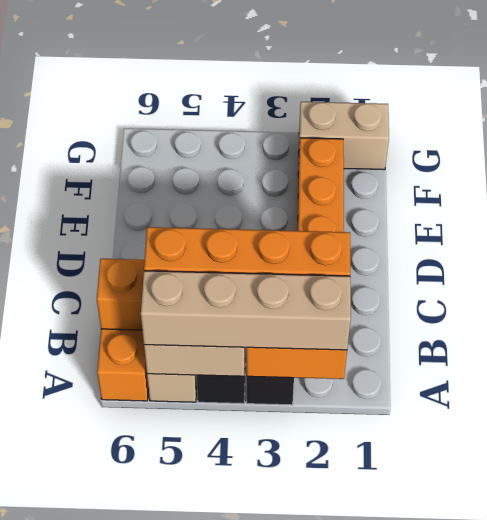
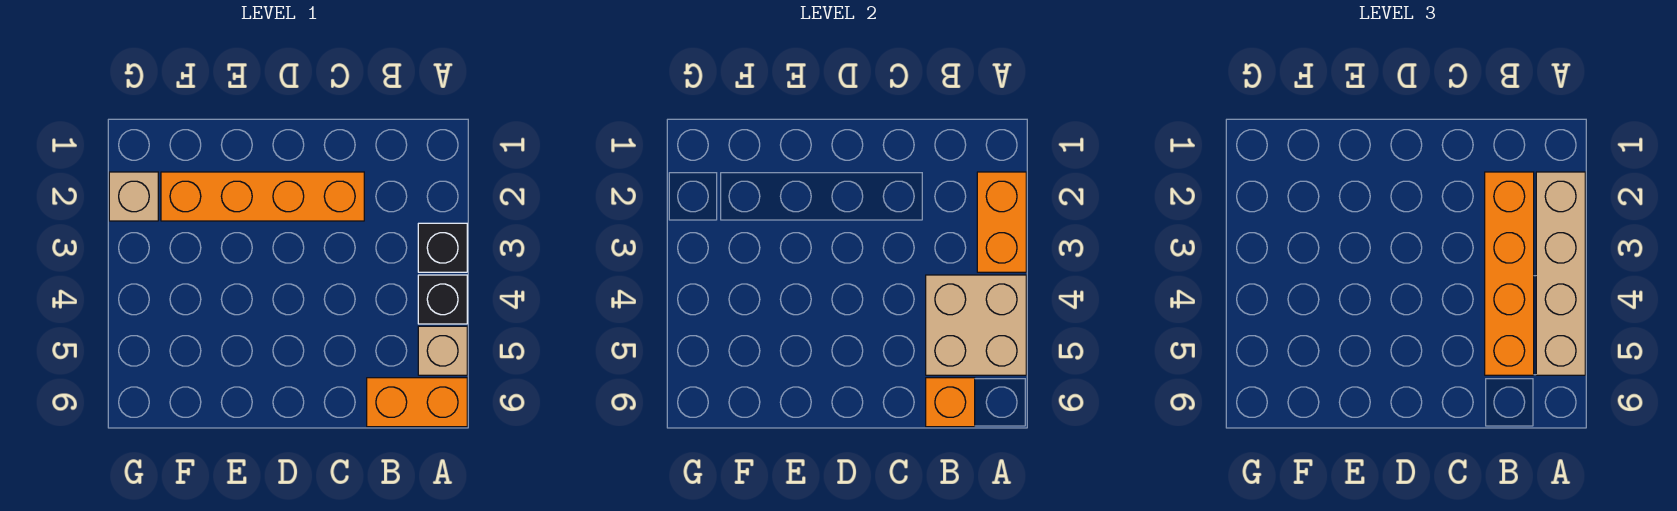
tan 1x2 brick [299,102,389,170] -> tan 1x1 brick [109,172,158,221]

